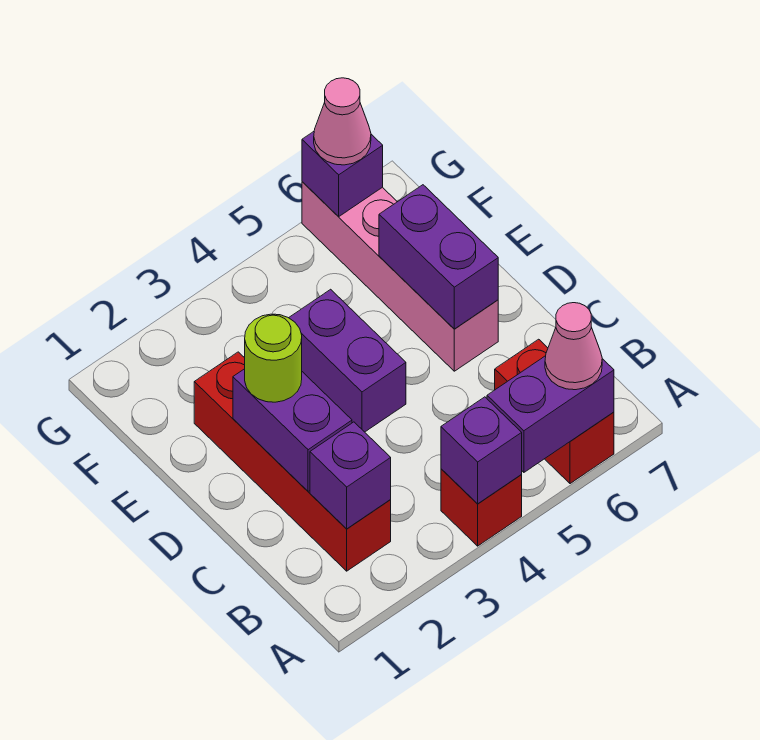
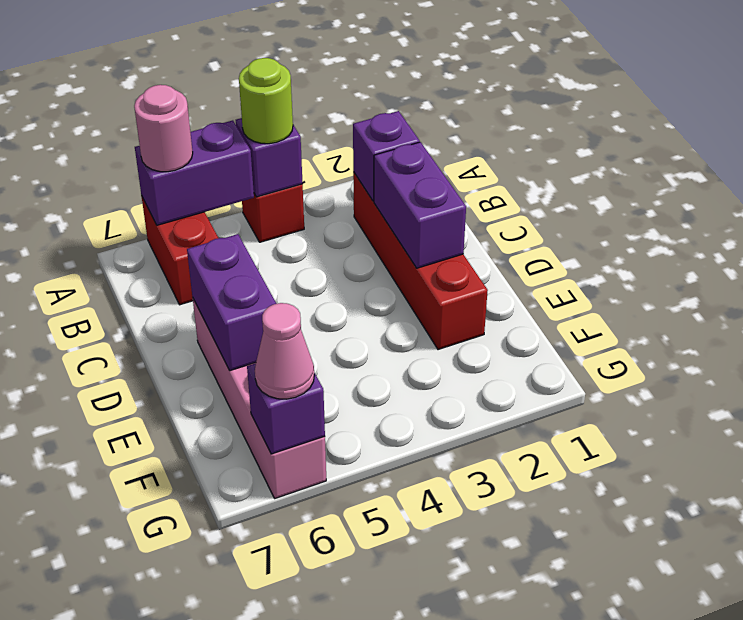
pink 1x1 cone [545,303,602,390] -> pink 1x1 round brick [134,85,193,172]
lime 1x1 round brick [245,314,302,402] -> lime 1x1 round brick moved to [239,58,293,144]
purple 1x2 brick [289,289,406,432] -> none

